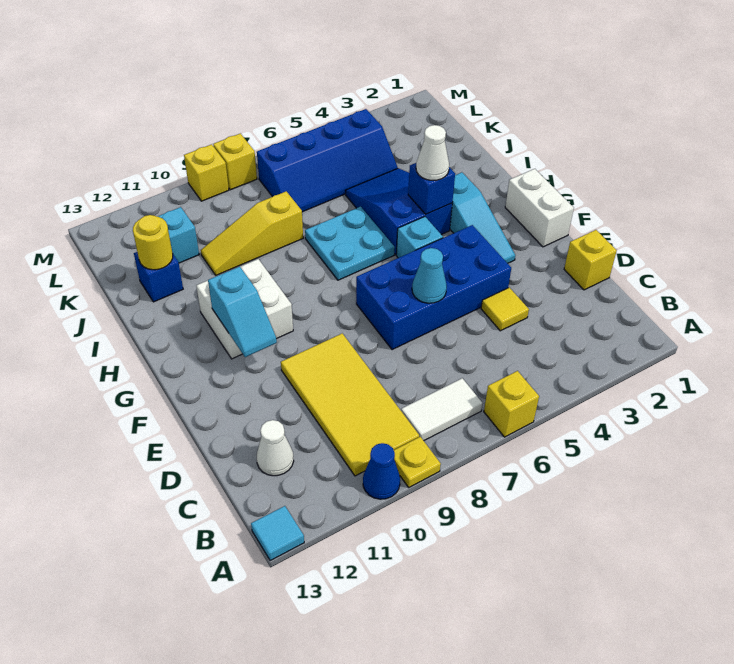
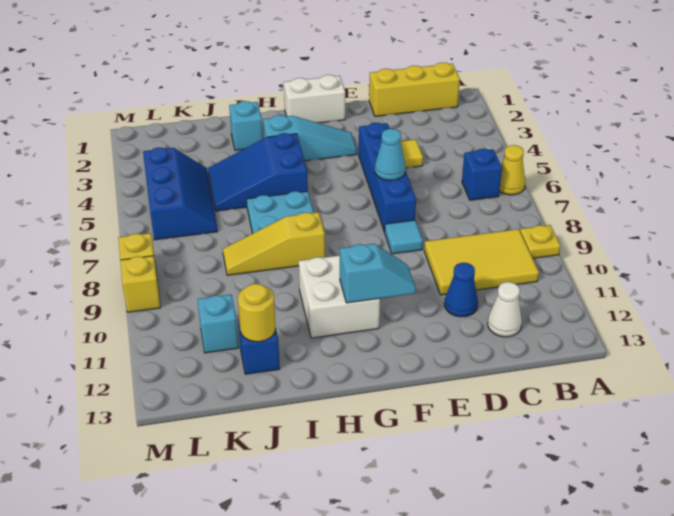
yellow 1x1 brick [484,371,539,437] -> yellow 1x1 cone [499,145,525,195]
blue 1x1 cone [363,443,400,499] -> blue 1x1 cone moved to [444,263,478,317]
cyan 1x1 tile [251,506,304,561] -> cyan 1x1 tile moved to [385,220,423,254]
white 1x2 tile [401,378,483,441] -> none
yellow 2x4 tile [281,333,419,476] -> yellow 2x3 tile [424,229,539,295]
yellow 1x1 brick [564,230,617,290] -> yellow 1x3 brick [369,63,460,116]
blue 2x4 brick [356,225,511,350] -> blue 1x4 brick [359,123,416,232]
cyan 1x1 brick [396,217,443,258] -> cyan 1x1 brick moved to [229,101,263,150]
blue 1x1 brick [408,163,455,214] -> blue 1x1 brick moved to [462,149,502,200]
white 1x1 cone [416,125,449,180] -> none
yellow 1x3 slope [201,191,303,275] -> yellow 1x3 slope turned to [223,212,325,275]
blue 2x4 slope [257,109,398,212] -> blue 2x3 slope [143,148,218,240]

